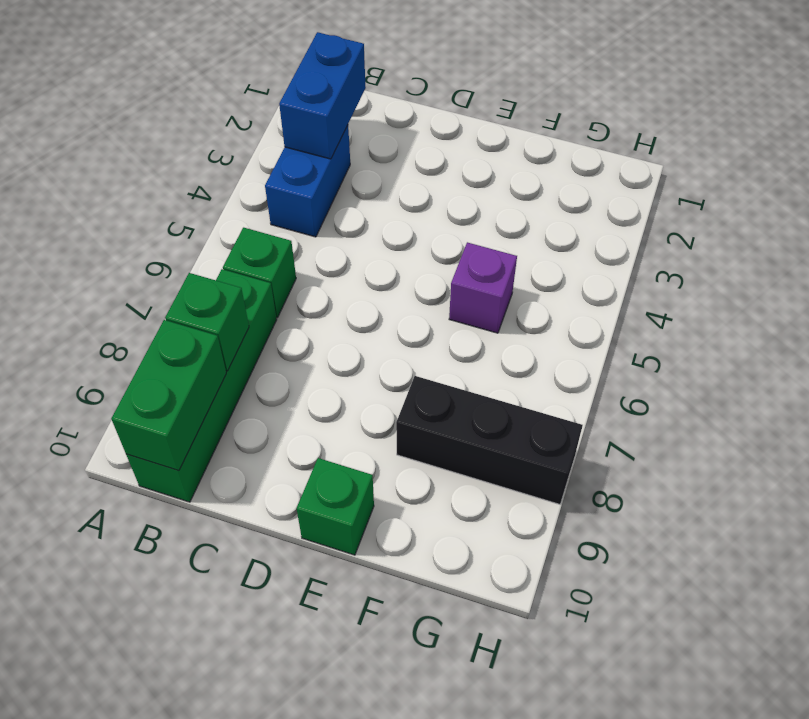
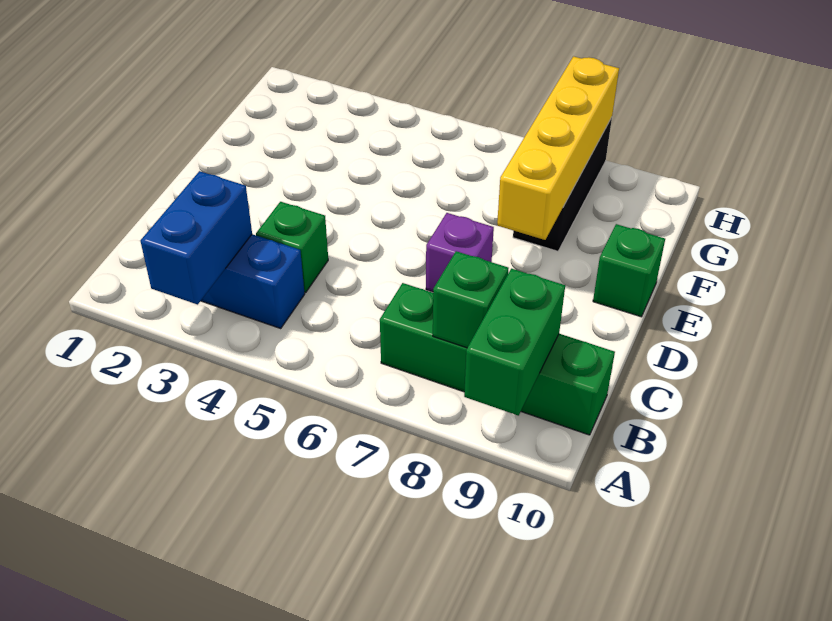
blue 1x2 brick [279,32,366,159] -> blue 1x2 brick turned to [140,171,252,305]
green 1x1 brick [223,228,296,318] -> green 1x1 brick moved to [256,202,328,293]
green 1x2 brick [111,320,226,471] -> green 1x2 brick turned to [464,269,565,416]
none -> yellow 1x4 brick [497,56,619,240]
purple 1x1 brick [449,242,517,333] -> purple 1x1 brick moved to [426,213,494,292]

